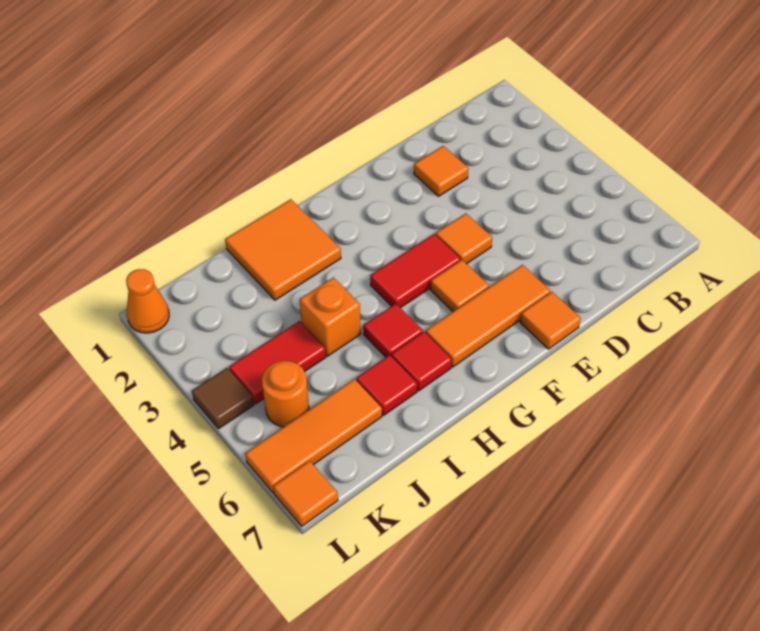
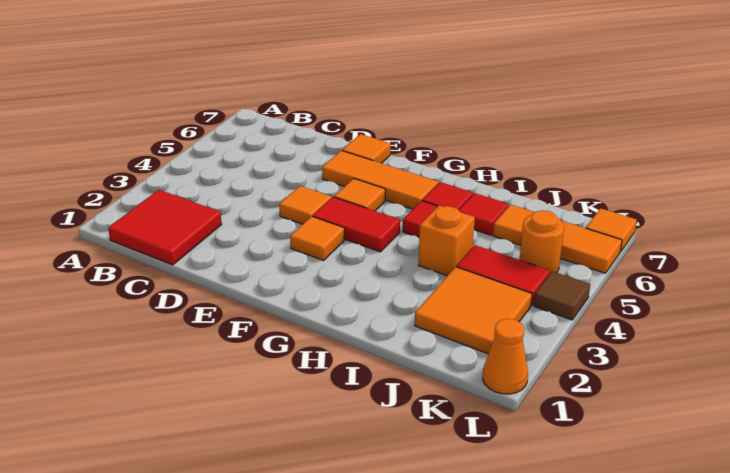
none -> red 2x2 tile [108,190,222,265]
orange 1x1 tile [414,146,468,196] -> orange 1x1 tile moved to [290,216,345,260]
orange 2x2 tile [225,199,341,300] -> orange 2x2 tile moved to [415,267,532,354]

